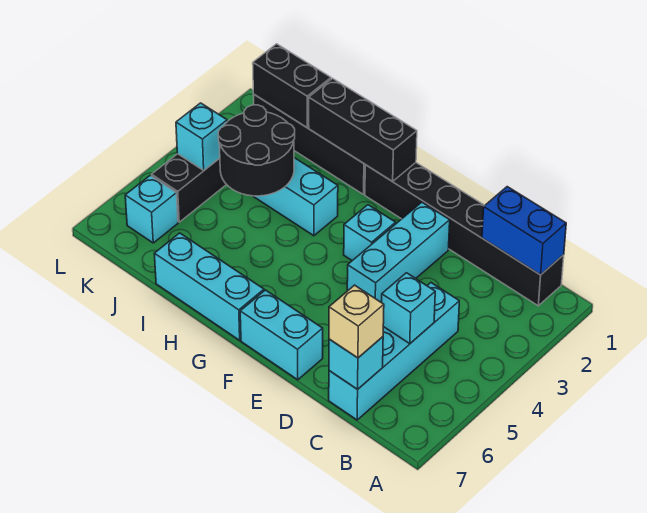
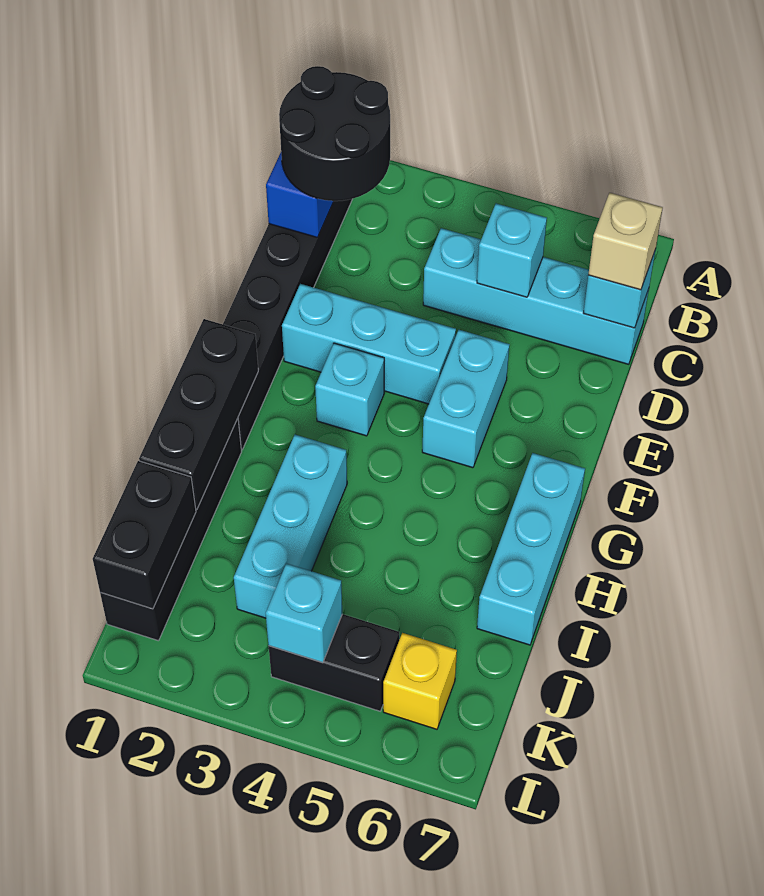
cyan 1x2 brick [240,290,323,380] -> cyan 1x2 brick moved to [422,330,510,468]
black 2x2 round brick [218,105,295,196] -> black 2x2 round brick moved to [279,66,390,201]
cyan 1x1 brick [125,175,178,243] -> yellow 1x1 brick [383,633,457,729]

